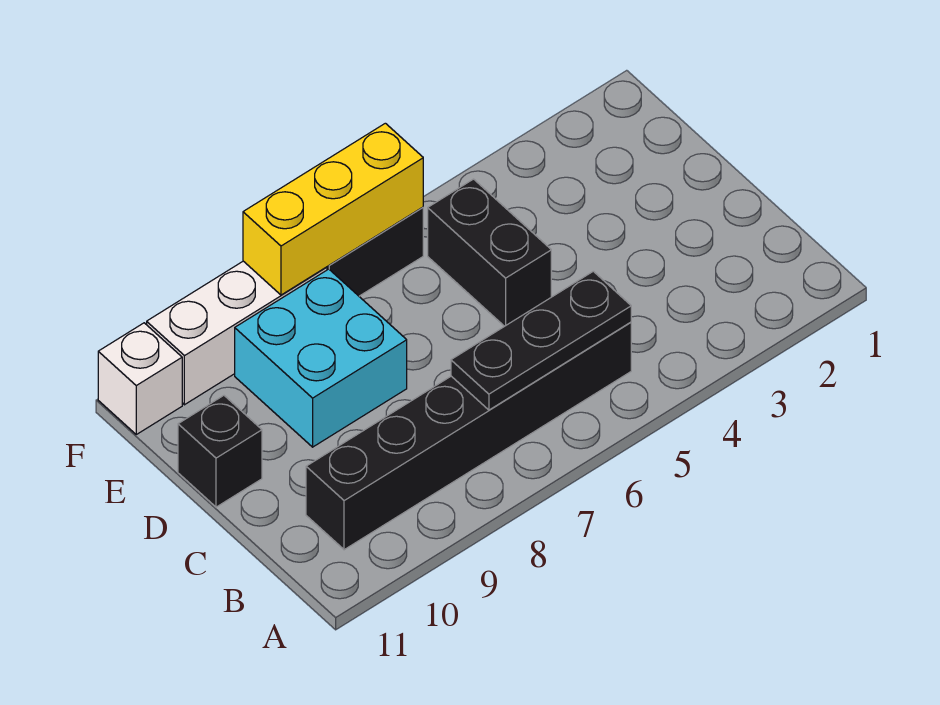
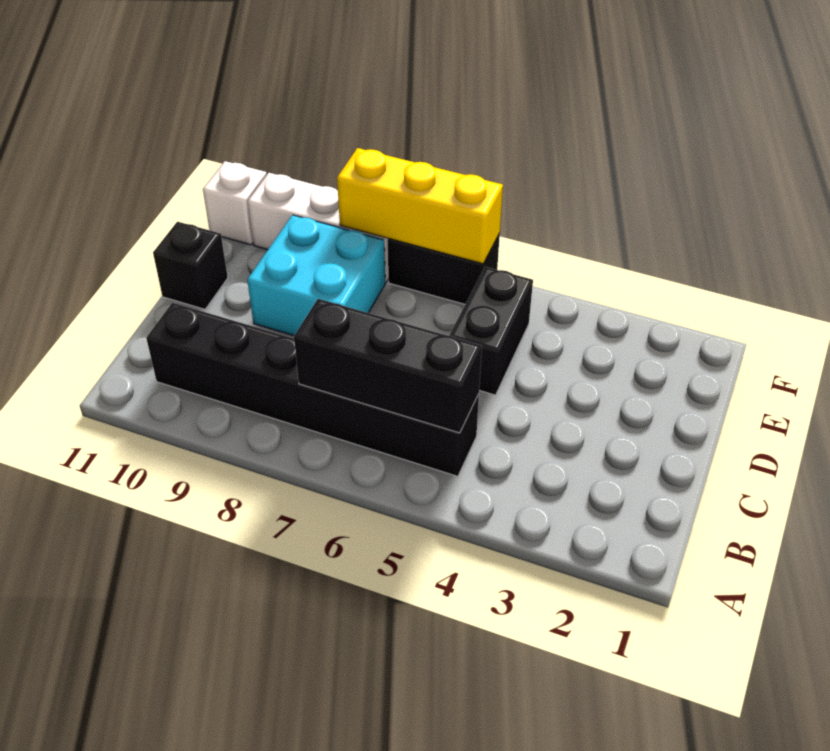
black 1x3 plate [451,271,631,410] -> black 1x3 brick [294,299,482,433]

